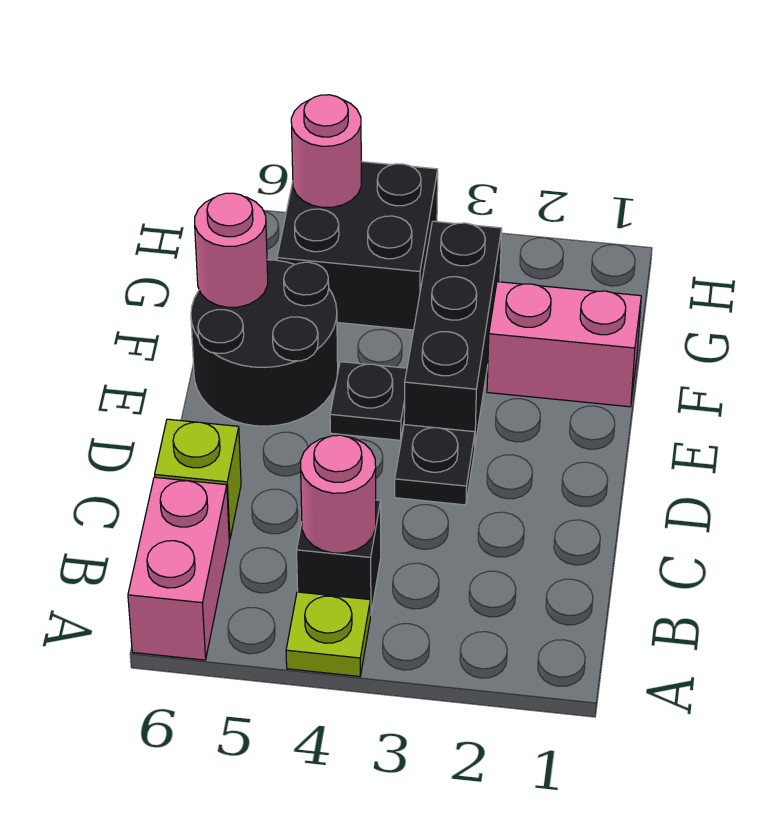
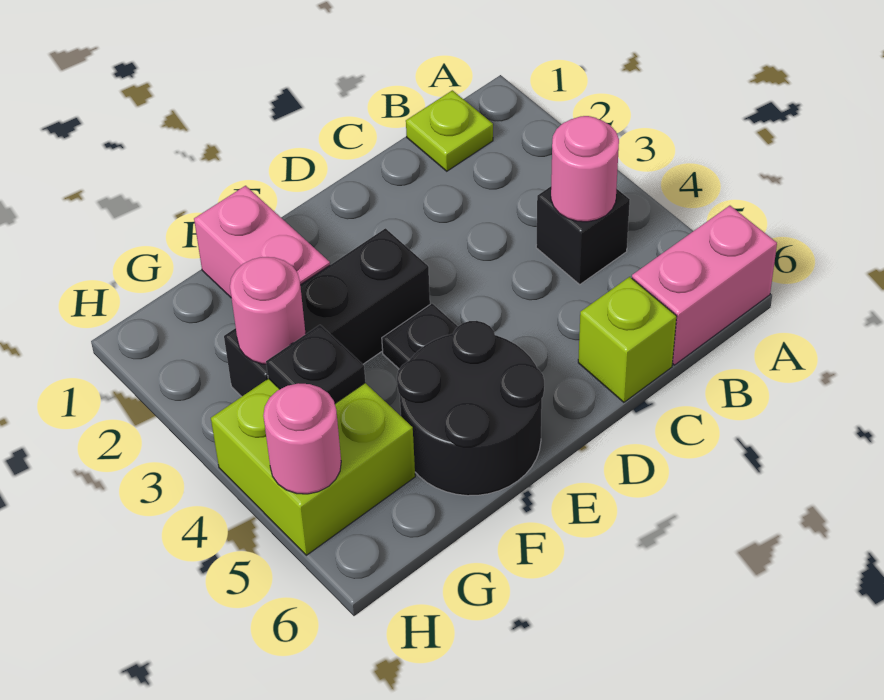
lime 1x1 plate [286,592,370,676] -> lime 1x1 plate moved to [406,90,493,171]
black 1x1 plate [395,425,475,505] -> black 1x1 plate moved to [266,325,365,403]
pink 1x1 round brick [195,193,268,307] -> pink 1x1 round brick moved to [230,257,306,364]
black 2x2 brick [277,162,438,330] -> lime 2x2 brick [211,378,415,555]

